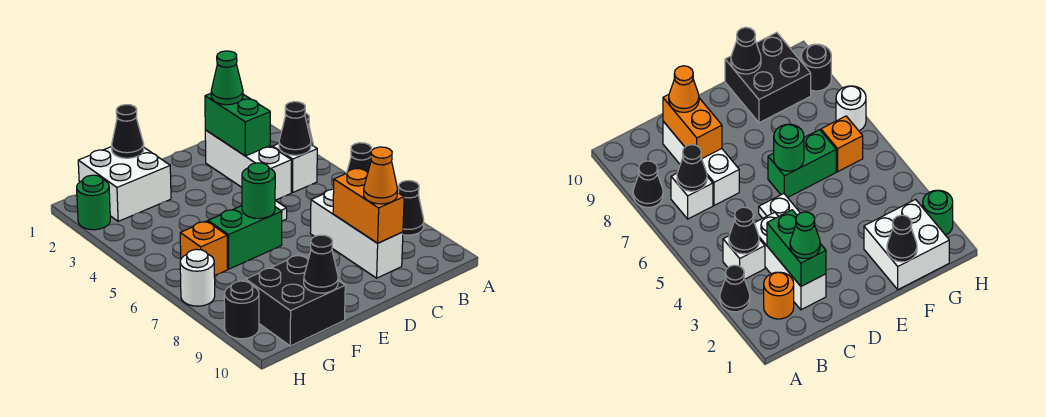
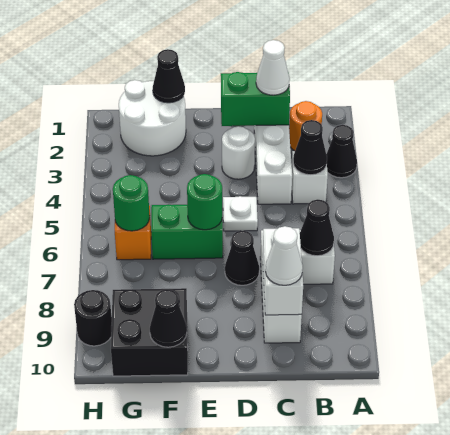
black 1x1 cone [399,181,424,235] -> black 1x1 cone moved to [225,231,259,285]
green 1x2 brick [205,93,270,156] -> green 1x2 brick turned to [221,72,290,126]
green 1x1 cone [211,51,243,105] -> white 1x1 cone [256,40,290,95]
orange 1x2 brick [333,168,404,243] -> white 1x2 brick [263,228,303,315]
orange 1x1 cone [364,147,397,204] -> white 1x1 cone [265,226,303,285]
white 2x2 brick [78,147,171,221] -> white 2x2 round brick [119,80,186,156]
green 1x1 round brick [77,175,110,230] -> green 1x1 round brick moved to [113,175,150,231]
white 1x1 round brick [180,249,215,306] -> white 1x1 round brick moved to [222,126,255,179]

